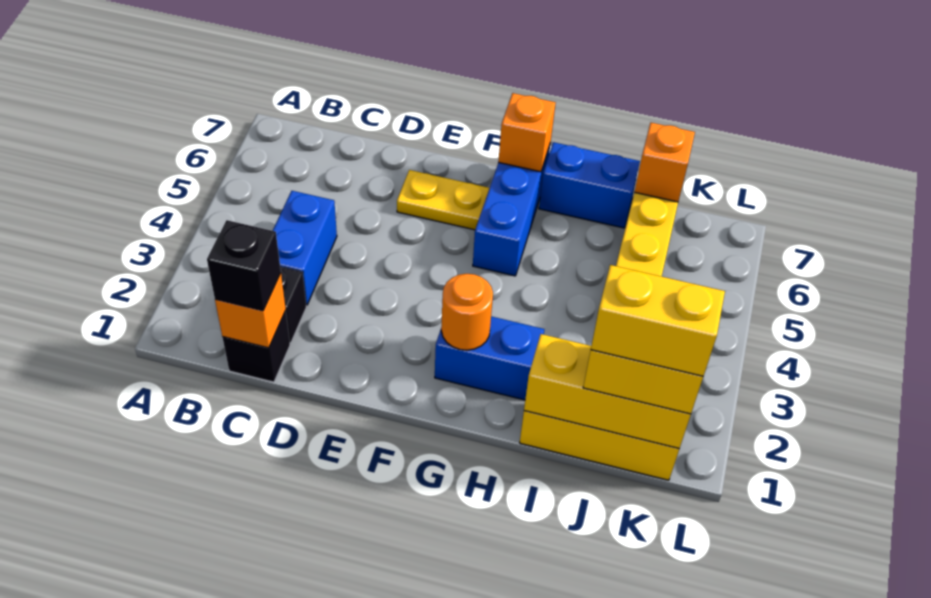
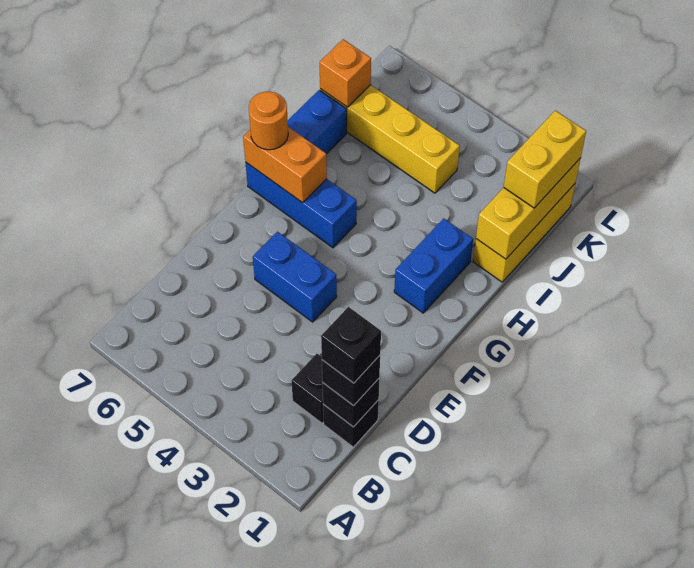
orange 1x1 brick [215,273,286,348] -> black 1x1 brick [322,379,379,427]
none -> black 1x1 brick [321,307,381,383]
blue 1x2 brick [273,191,337,305] -> blue 1x2 brick moved to [253,232,337,322]
yellow 1x2 plate [397,170,489,230] -> none
orange 1x1 round brick [441,274,493,350] -> orange 1x1 round brick moved to [249,91,288,150]
orange 1x1 brick [498,93,556,172] -> orange 1x2 brick [243,127,327,203]
yellow 1x2 brick [591,265,725,376] -> none

